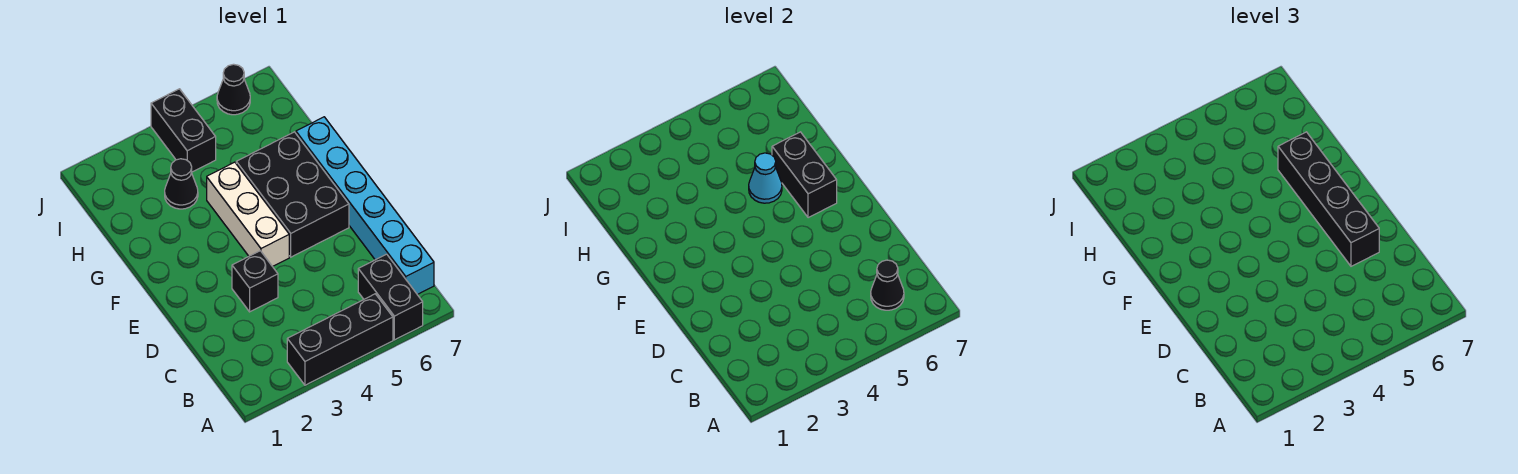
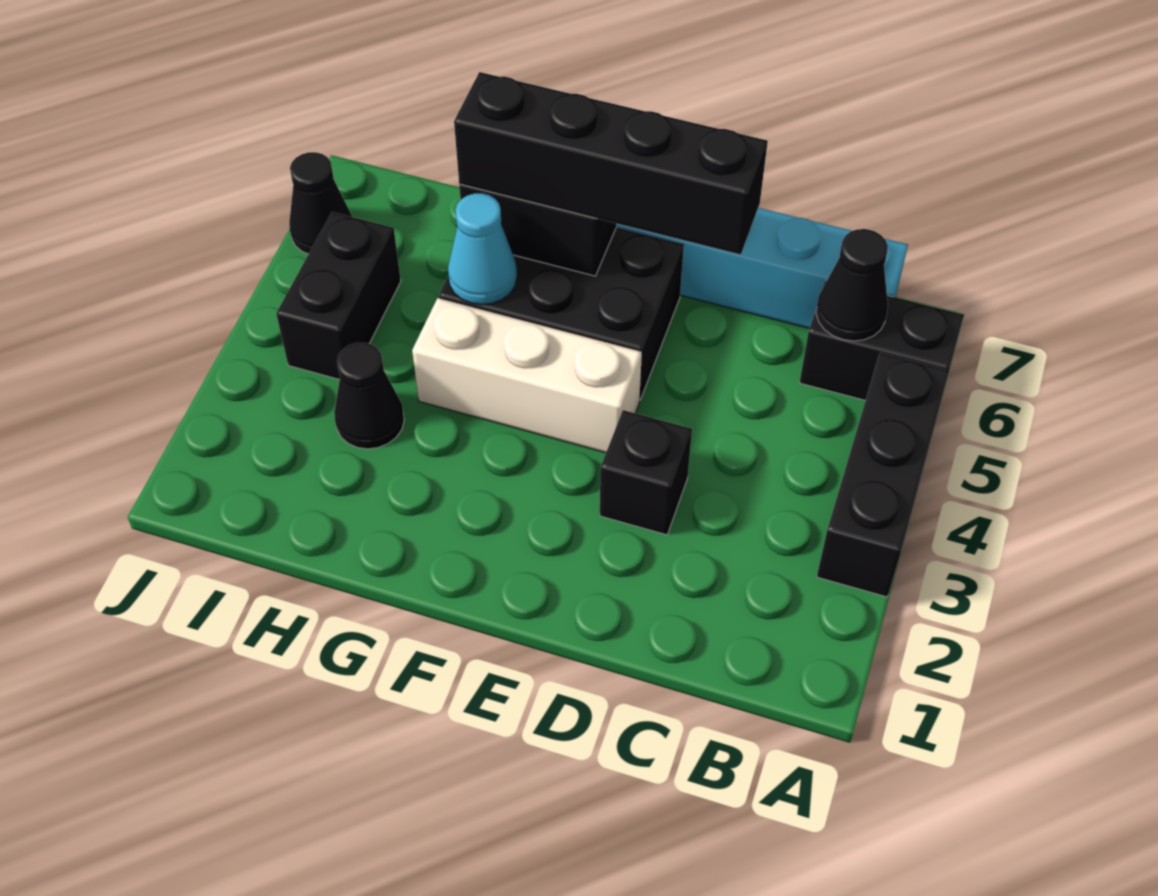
black 1x2 brick [151,89,216,172] -> black 1x2 brick turned to [276,212,401,380]

